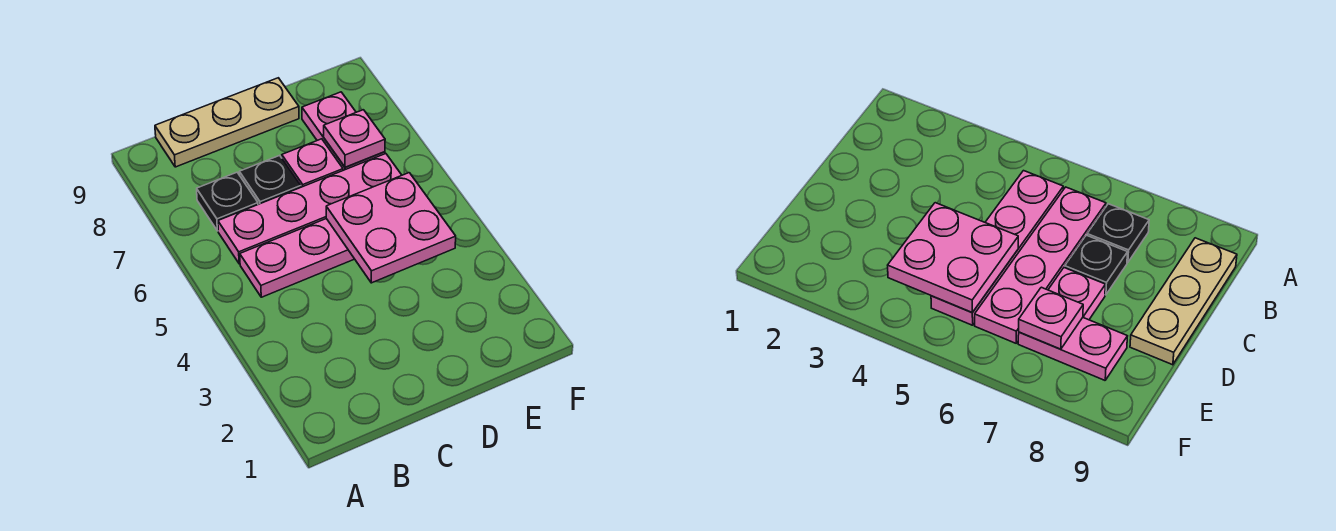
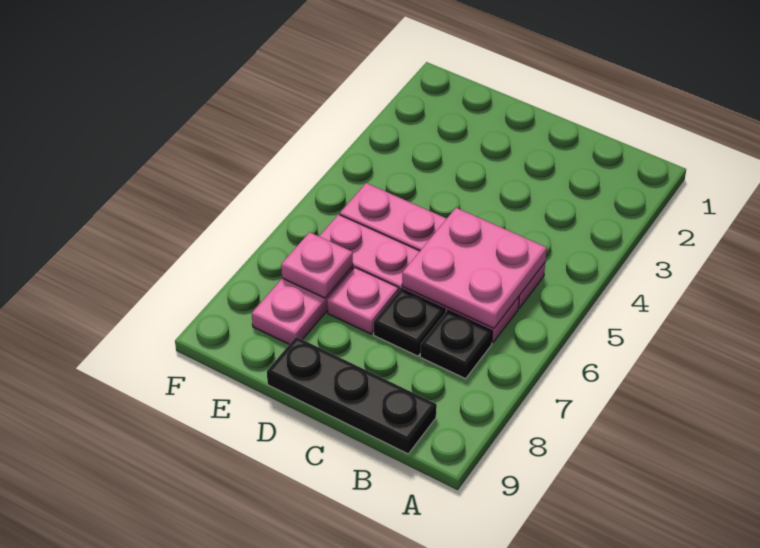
tan 1x3 plate [155,78,299,167] -> black 1x3 plate [267,337,437,454]
pink 2x2 plate [326,173,456,283] -> pink 2x2 plate moved to [402,208,547,328]

